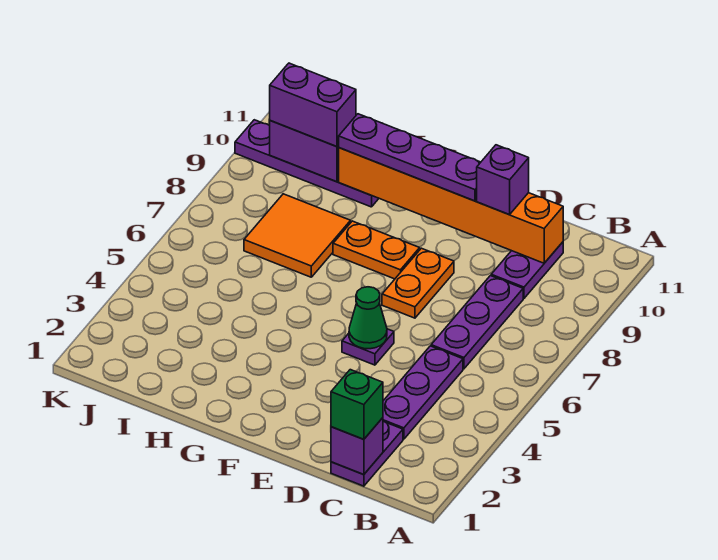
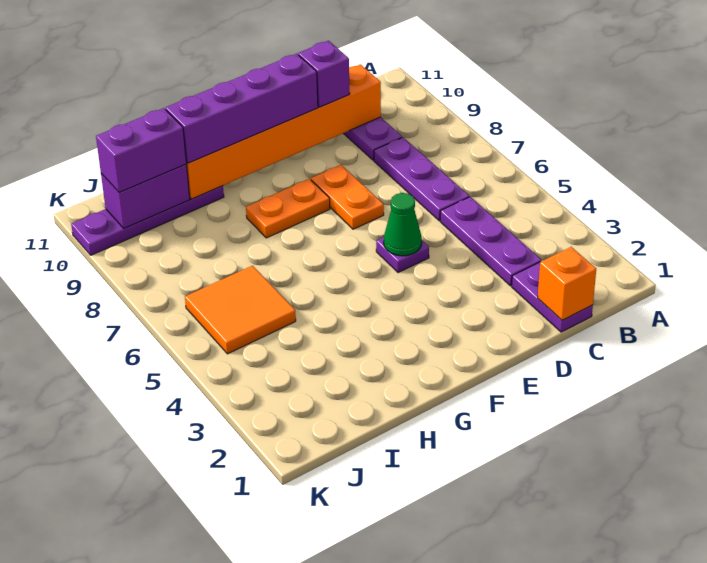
purple 1x1 brick [331,418,383,475] -> orange 1x1 brick [538,247,596,320]
green 1x1 brick [331,370,383,439] -> none
purple 1x4 plate [339,114,481,201] -> purple 1x4 brick [166,54,318,163]
orange 2x2 tile [244,194,351,277] -> orange 2x2 tile moved to [185,266,296,354]

